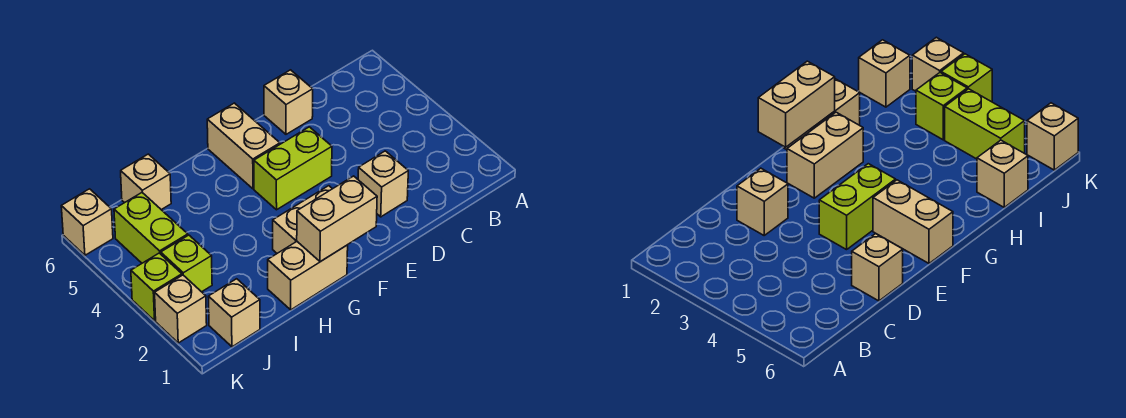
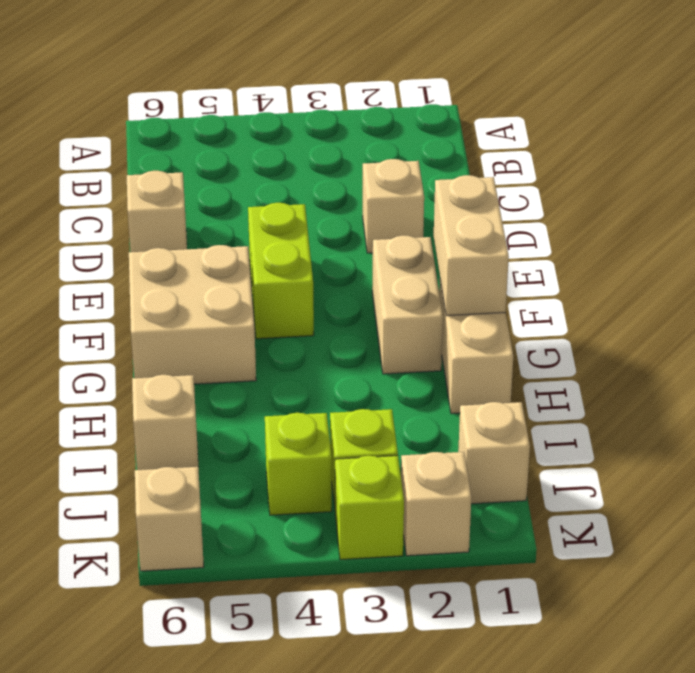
tan 1x2 brick [207,103,280,189] -> tan 2x2 brick [129,245,256,384]
lime 1x2 brick [114,193,188,263] -> lime 1x1 brick [265,413,332,515]

